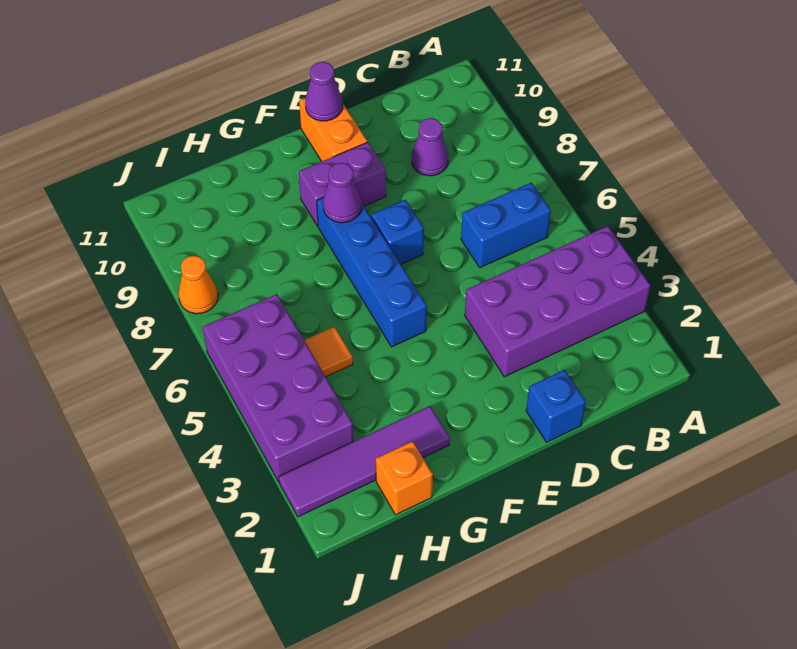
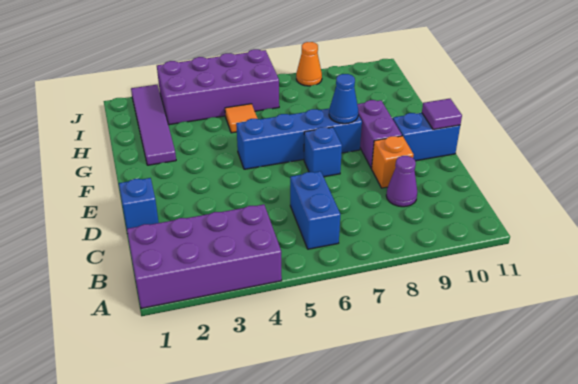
purple 2x4 brick [465,226,650,377] -> purple 2x4 brick turned to [127,204,282,308]
orange 1x2 brick [299,98,367,161] -> blue 1x2 brick [393,113,460,161]
purple 1x1 cone [305,62,343,121] -> purple 1x1 tile [422,99,462,130]
purple 1x1 cone [323,163,362,223] -> blue 1x1 cone [329,74,358,124]
orange 1x1 brick [376,441,433,515] -> orange 1x1 brick moved to [372,136,414,188]

